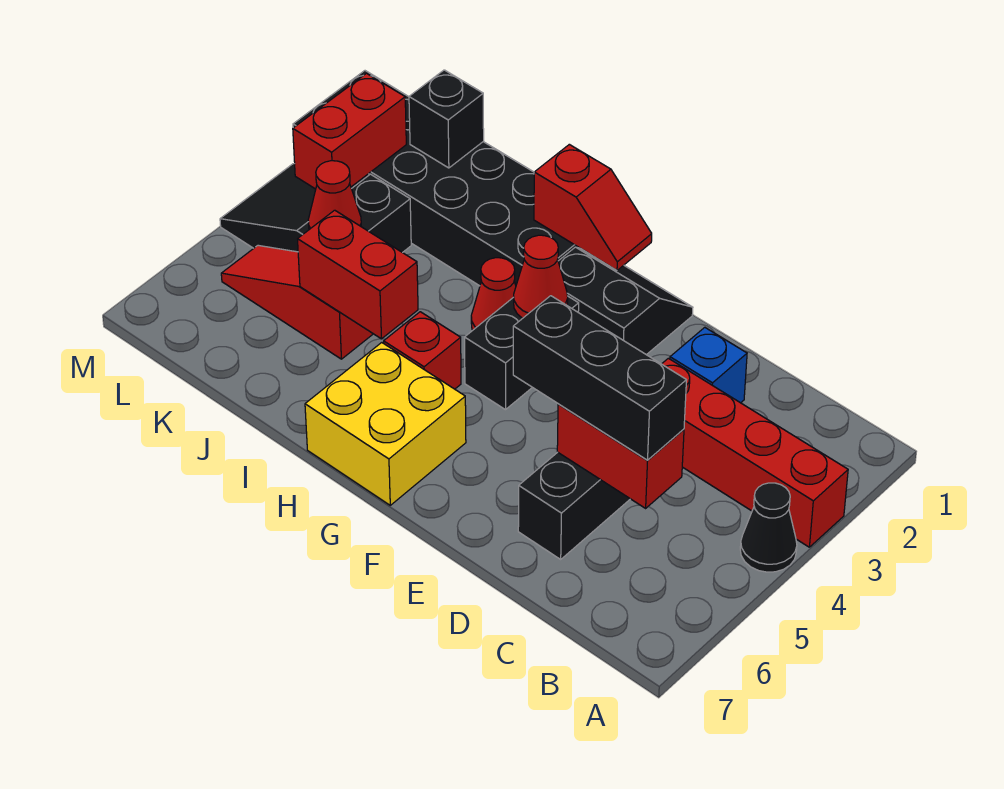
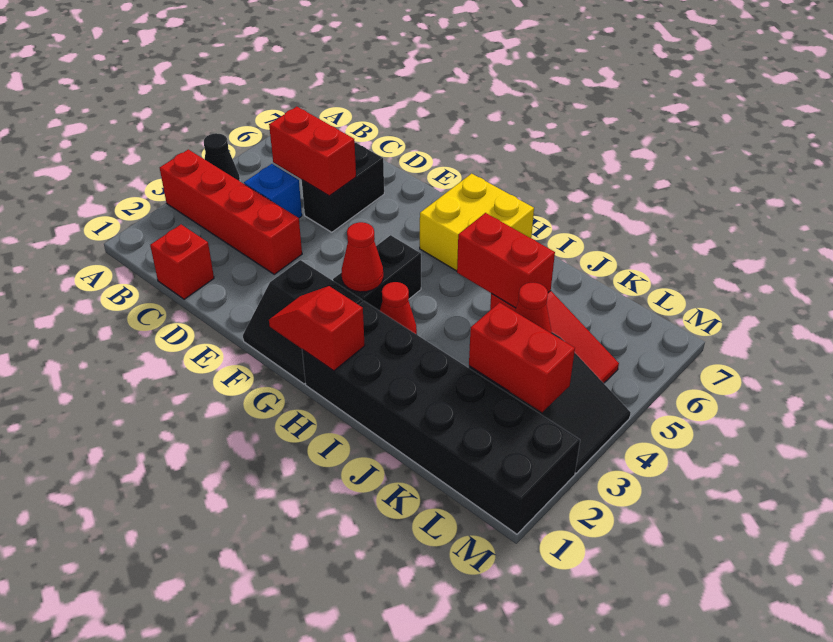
black 1x3 brick [513,296,686,460] -> none
blue 1x1 brick [670,327,747,403] -> blue 1x1 brick moved to [244,164,302,218]
red 1x1 brick [384,312,461,389] -> red 1x1 brick moved to [150,225,214,299]
black 1x1 brick [409,70,484,168] -> none
red 1x2 brick [293,73,406,189] -> red 1x2 brick turned to [469,303,575,412]

